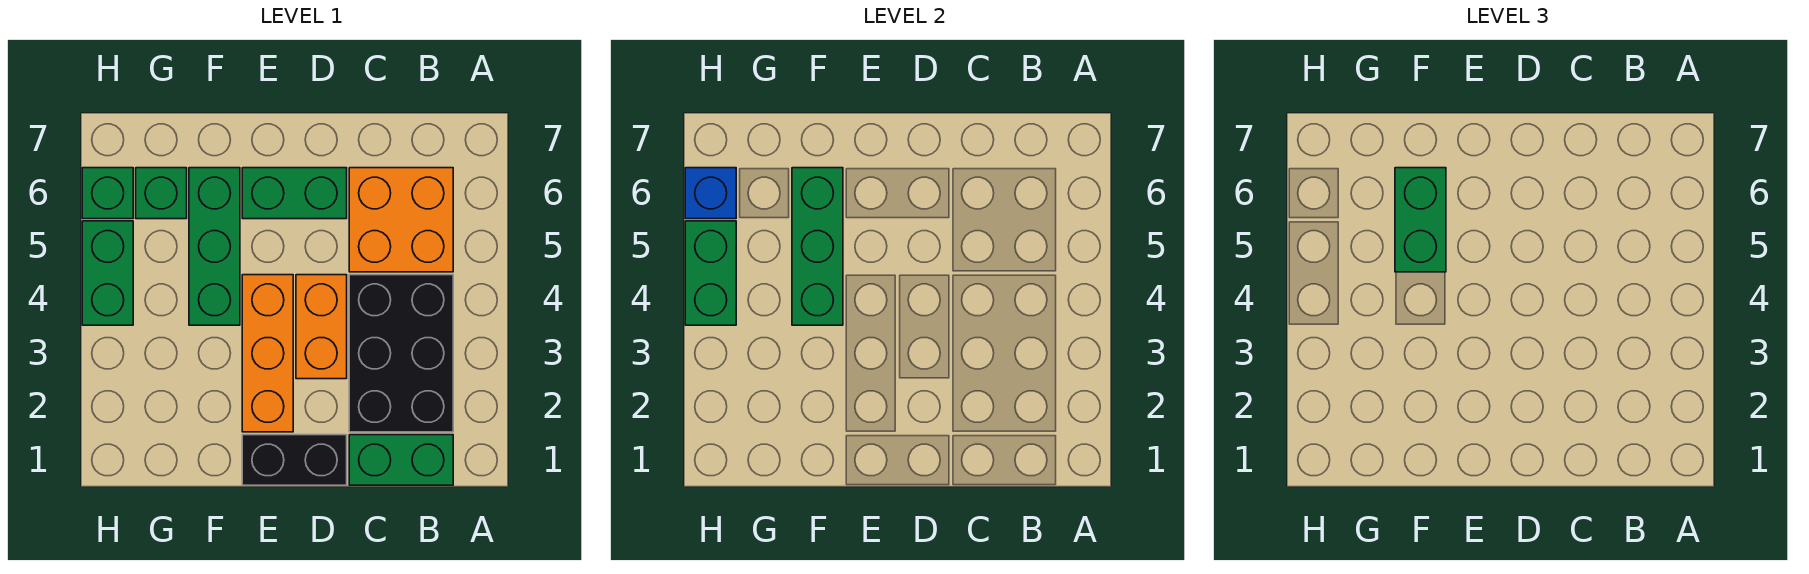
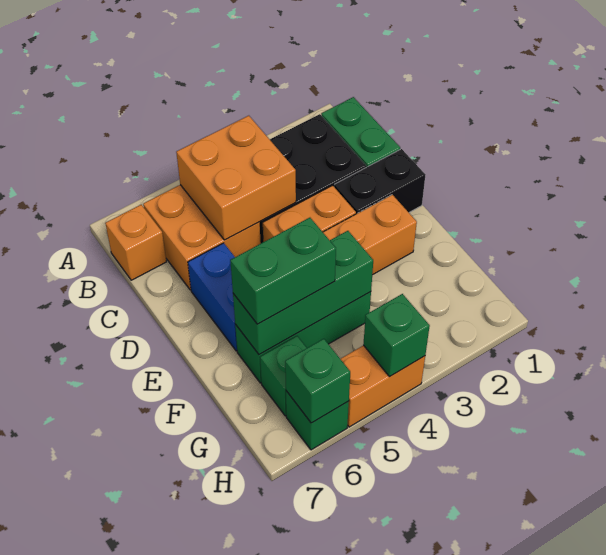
none -> orange 2x2 brick [176,116,296,240]
none -> orange 1x1 brick [105,205,166,280]
black 1x2 brick [242,435,347,485] -> black 1x2 brick turned to [334,149,425,214]
green 1x2 brick [242,168,347,219] -> blue 1x2 brick [188,243,237,351]
green 1x2 brick [82,221,133,325] -> orange 1x2 brick [341,345,425,427]
green 1x2 brick [685,221,736,325] -> green 1x1 brick [363,294,430,377]
blue 1x1 brick [685,168,736,219] -> green 1x1 brick [285,339,350,423]

